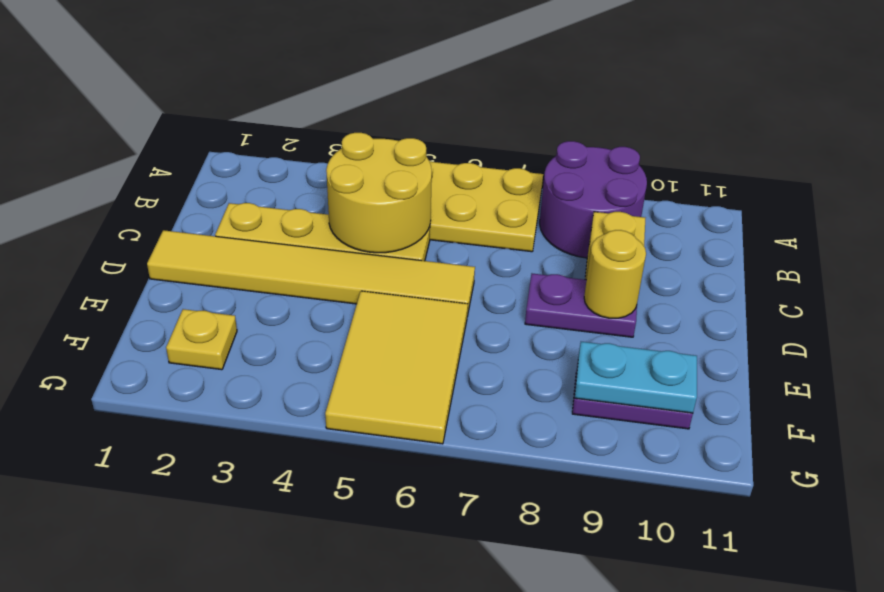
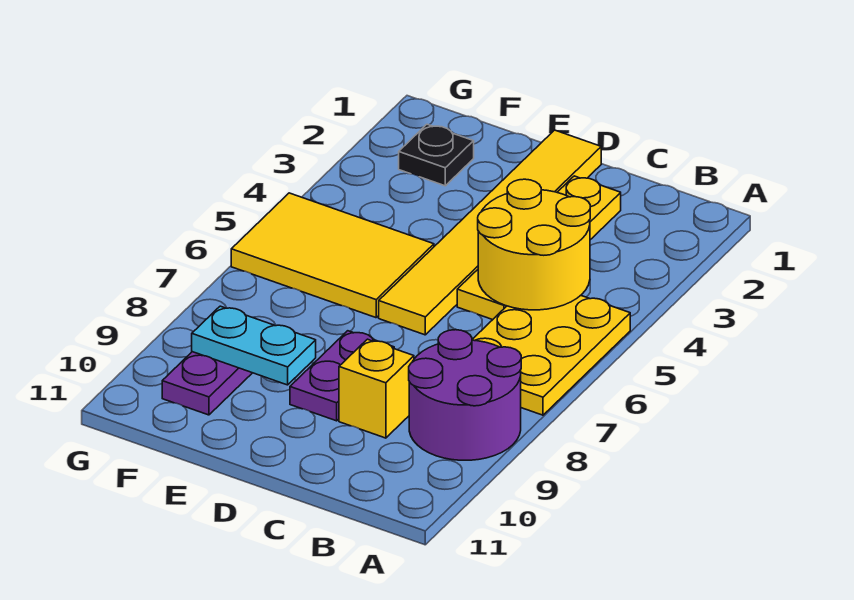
yellow 1x1 round brick [584,230,646,318] -> none
yellow 1x1 plate [166,309,237,370] -> black 1x1 plate [399,124,474,186]
cyan 1x2 plate [575,342,697,413] -> cyan 1x2 plate turned to [192,306,316,385]

